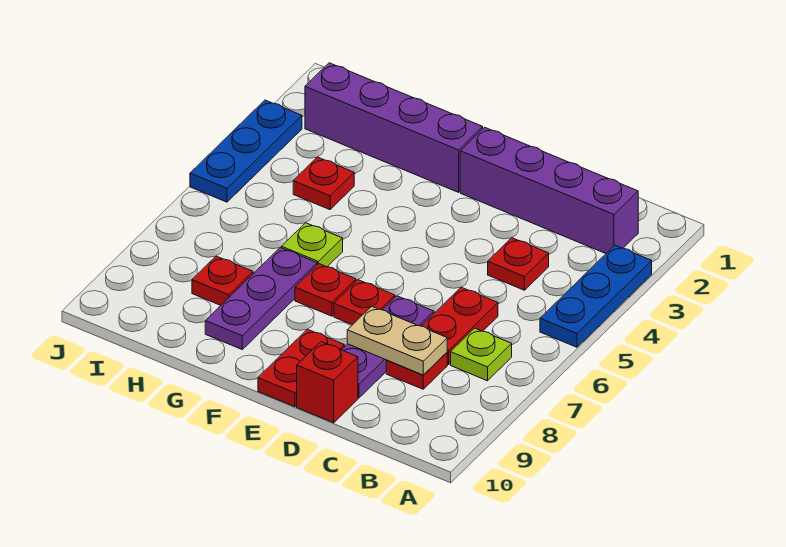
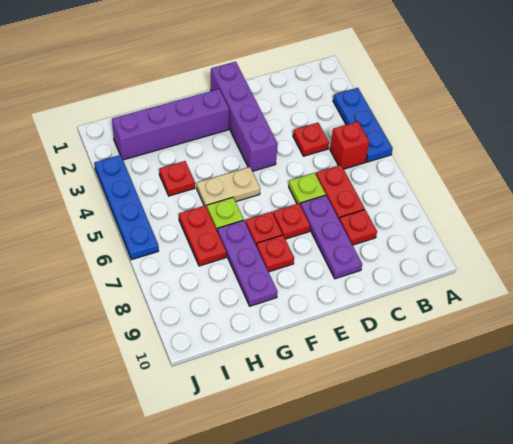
purple 1x4 brick [460,127,638,253] -> purple 1x4 brick turned to [211,62,278,171]
lime 1x1 plate [451,328,512,381] -> lime 1x1 plate moved to [289,173,326,204]
tan 1x2 plate [347,306,447,375] -> tan 1x2 plate moved to [197,167,260,208]
red 1x1 brick [297,342,358,423] -> red 1x1 brick moved to [330,122,369,169]
red 1x2 plate [258,329,344,407] -> red 1x2 plate moved to [179,206,226,266]
red 1x1 plate [192,256,253,305] -> red 1x1 plate moved to [256,235,294,272]
blue 1x3 plate [190,100,302,202] -> blue 1x4 plate [95,155,159,260]

